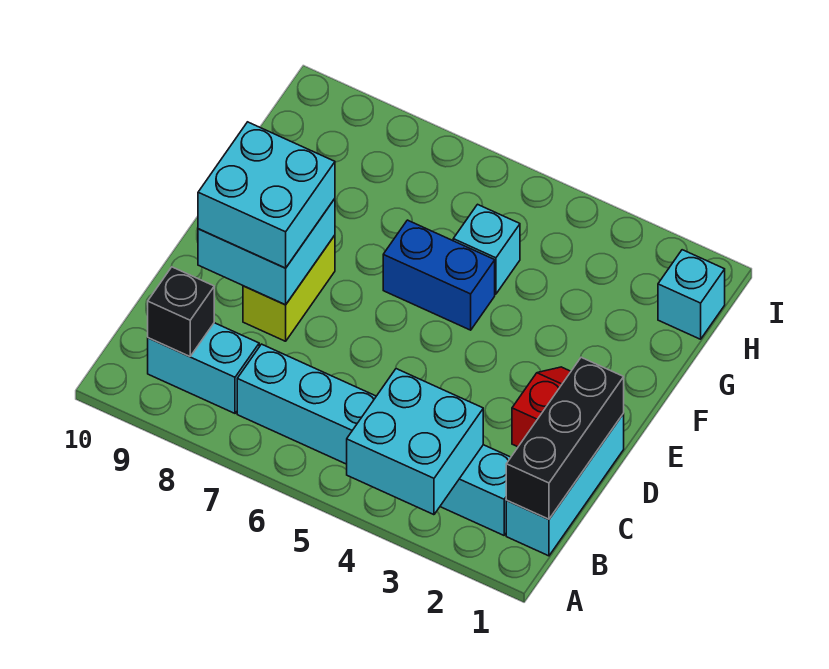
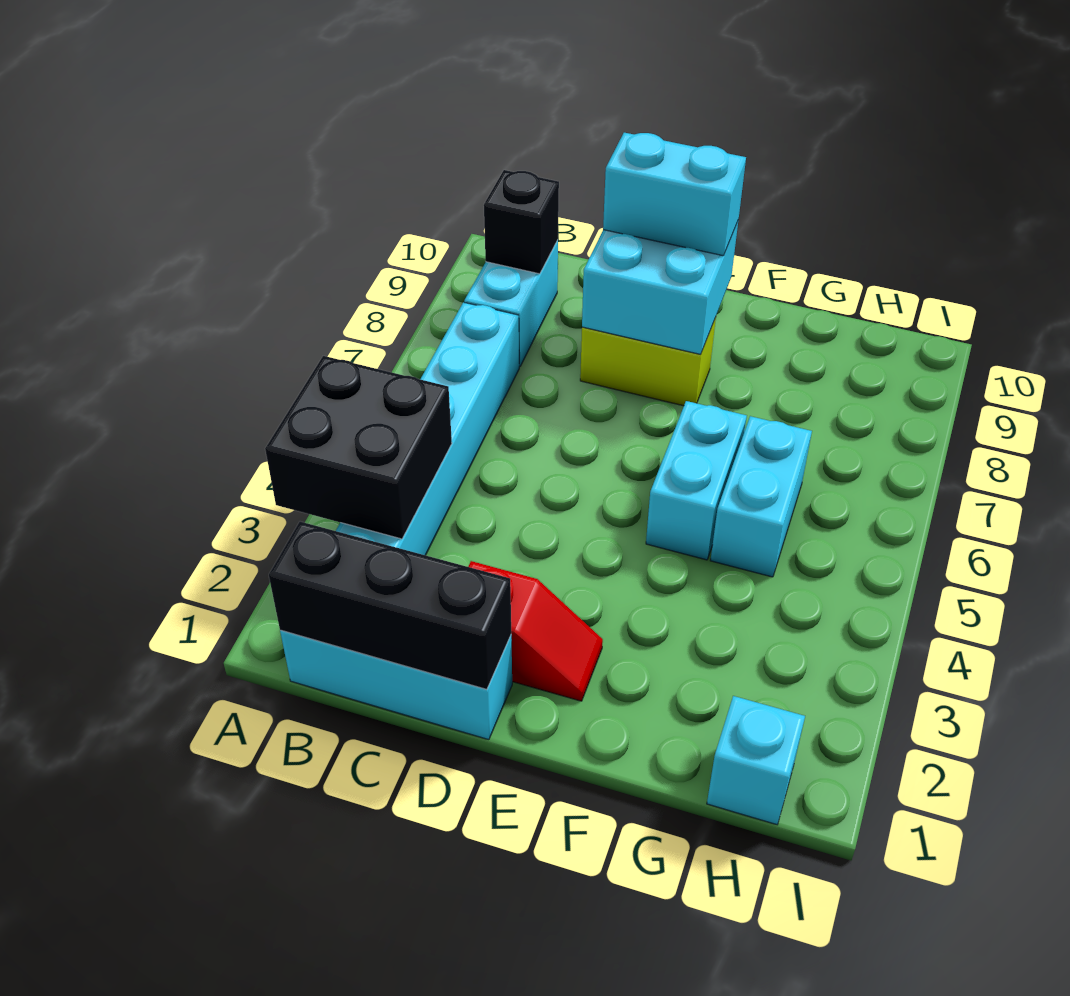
cyan 2x2 brick [347,369,483,515] -> black 2x2 brick [265,356,452,539]
cyan 2x2 brick [198,122,335,268] -> cyan 1x2 brick [603,133,746,256]
blue 1x2 brick [383,220,495,330] -> cyan 1x2 brick [646,401,747,560]
cyan 1x1 brick [453,204,520,294] -> cyan 1x2 brick [710,416,812,577]

